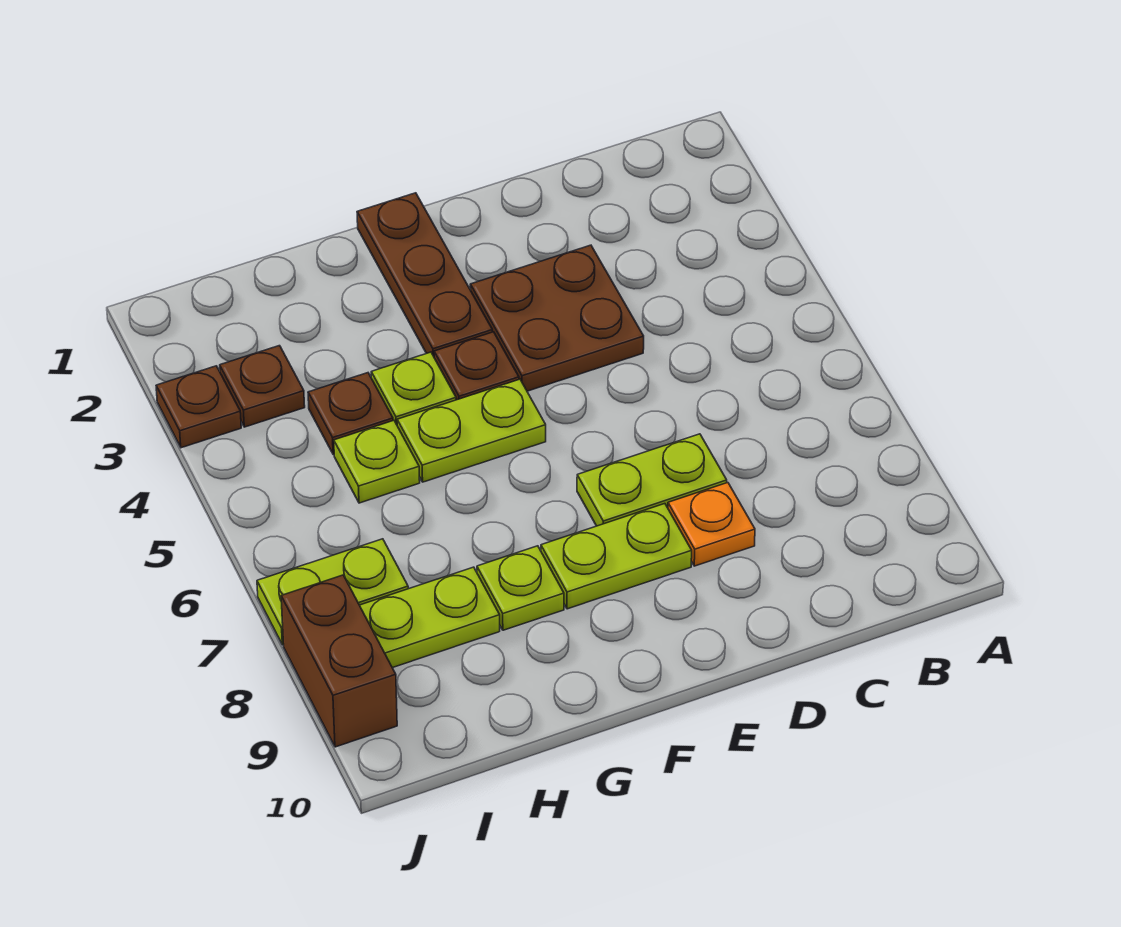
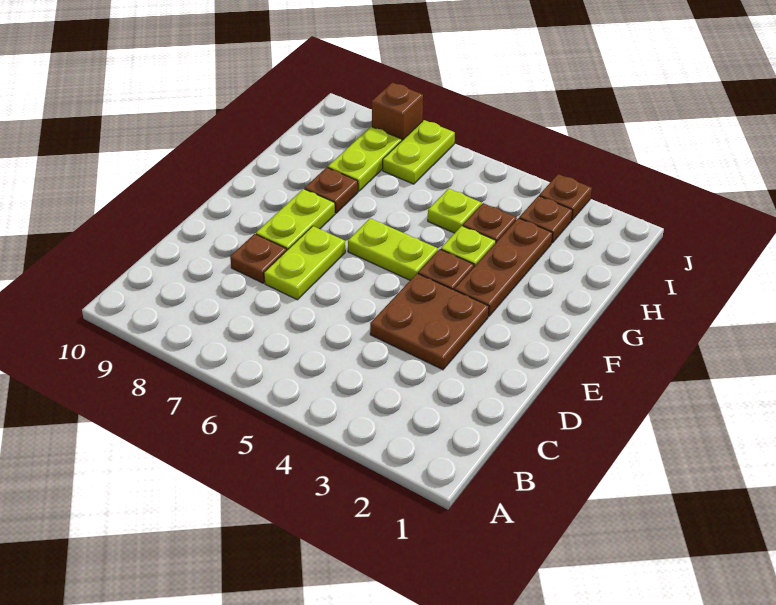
orange 1x1 plate [668,483,755,566] -> brown 1x1 plate [230,234,287,283]
brown 1x3 plate [357,193,492,356] -> brown 1x3 plate turned to [455,218,553,316]
lime 1x2 plate [397,379,546,482] -> lime 1x2 plate turned to [348,218,438,280]
lime 1x1 plate [477,546,564,630] -> brown 1x1 plate [305,167,358,213]
brown 1x2 brick [281,575,397,747] -> brown 1x1 brick [372,82,423,140]

